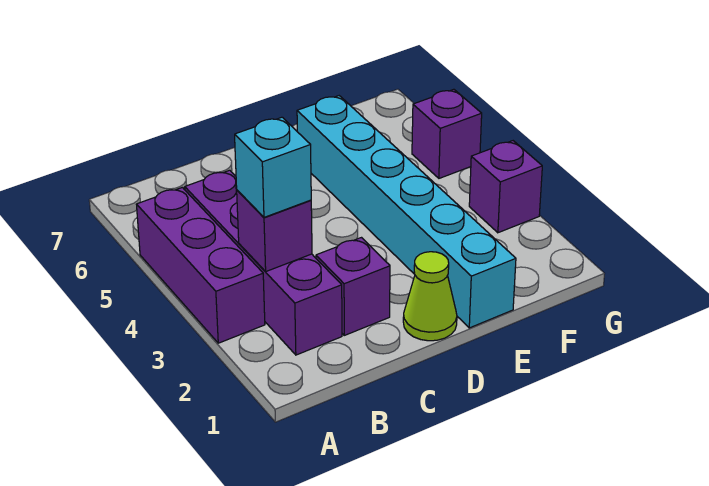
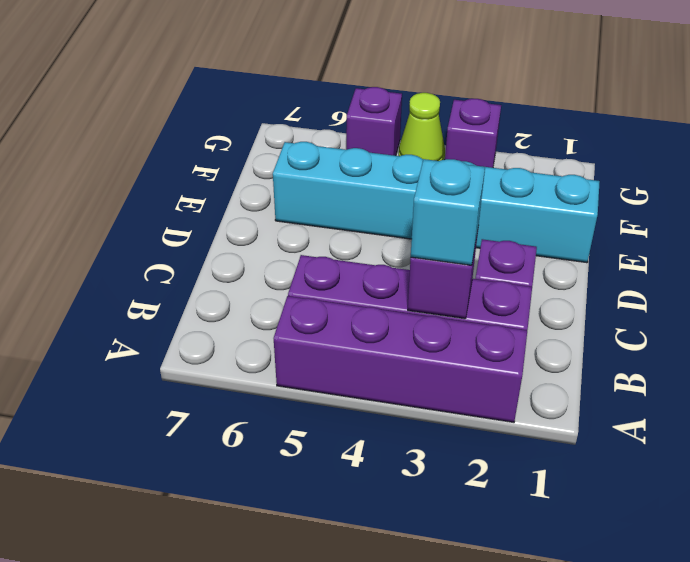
purple 1x3 brick [136,187,265,343] -> purple 1x4 brick [274,296,527,422]
lime 1x1 cone [403,252,457,341] -> lime 1x1 cone moved to [399,93,445,161]

